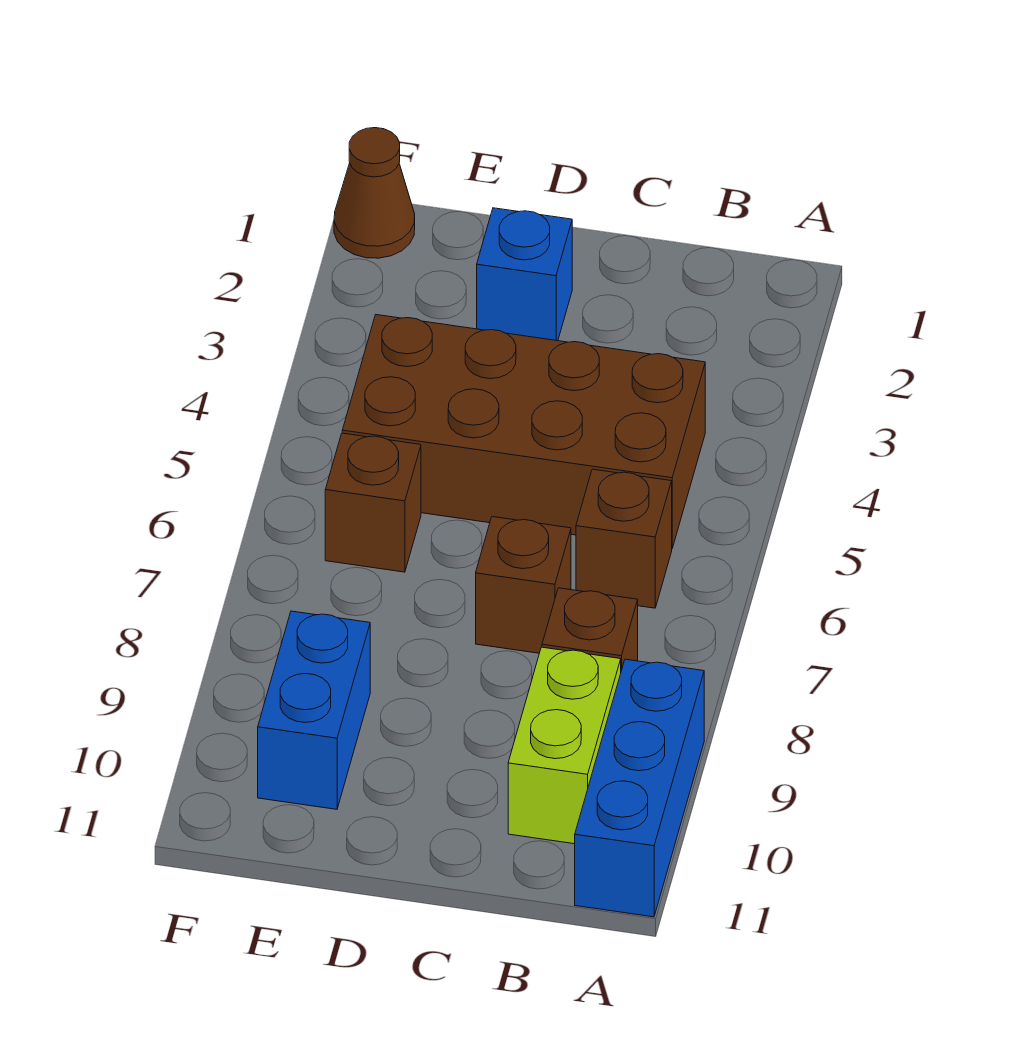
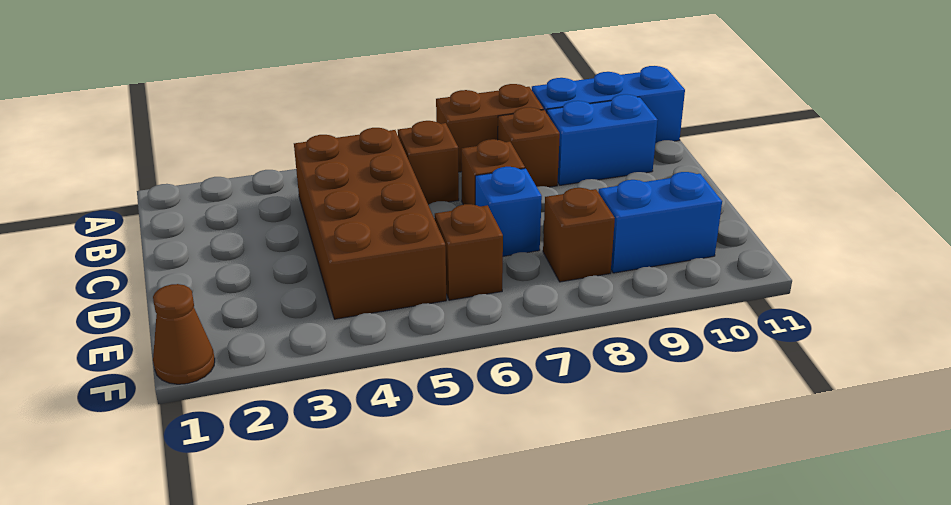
none -> brown 1x2 brick [436,84,544,172]
lime 1x2 brick [508,647,621,844] -> blue 1x2 brick [547,94,658,185]
blue 1x1 brick [477,208,572,341] -> blue 1x1 brick moved to [475,167,542,256]
none -> brown 1x1 brick [543,188,615,282]

